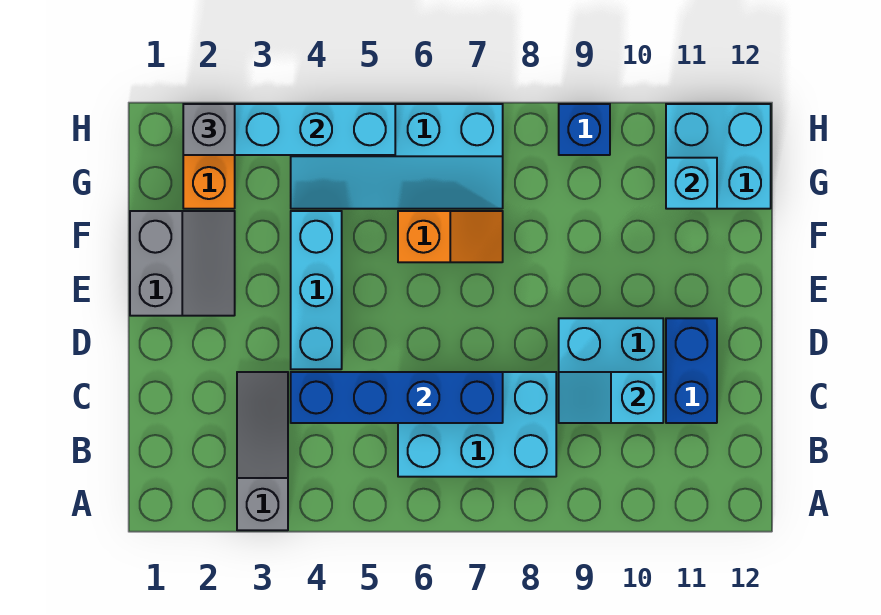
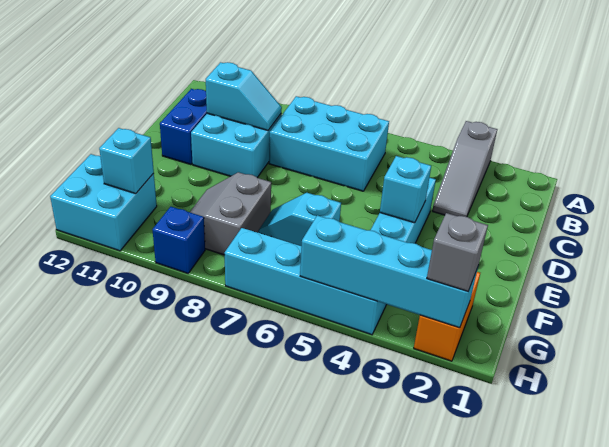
blue 1x4 brick [291,372,503,423] -> none
grey 2x2 slope [130,211,235,316] -> grey 2x2 slope moved to [190,172,271,255]
none -> cyan 1x1 brick [380,156,431,223]
orange 1x2 slope [398,211,503,262] -> cyan 1x2 slope [258,193,341,246]

